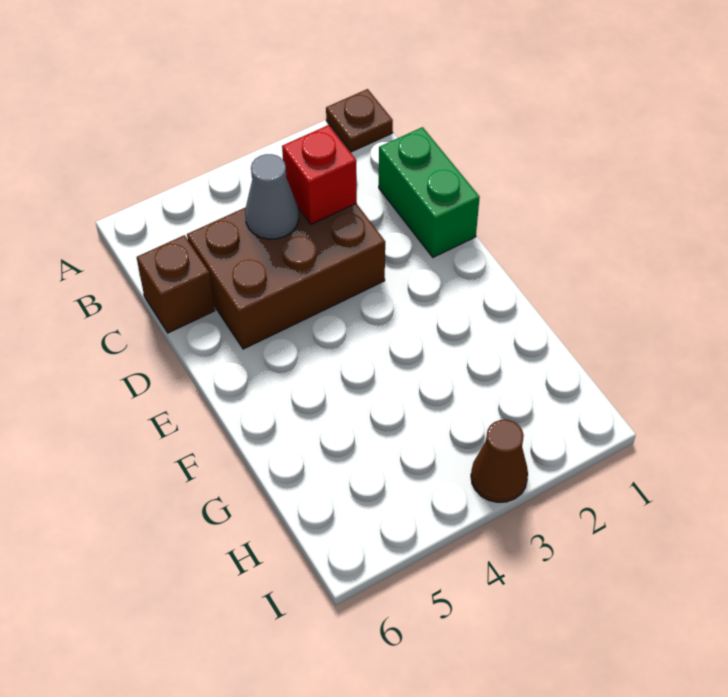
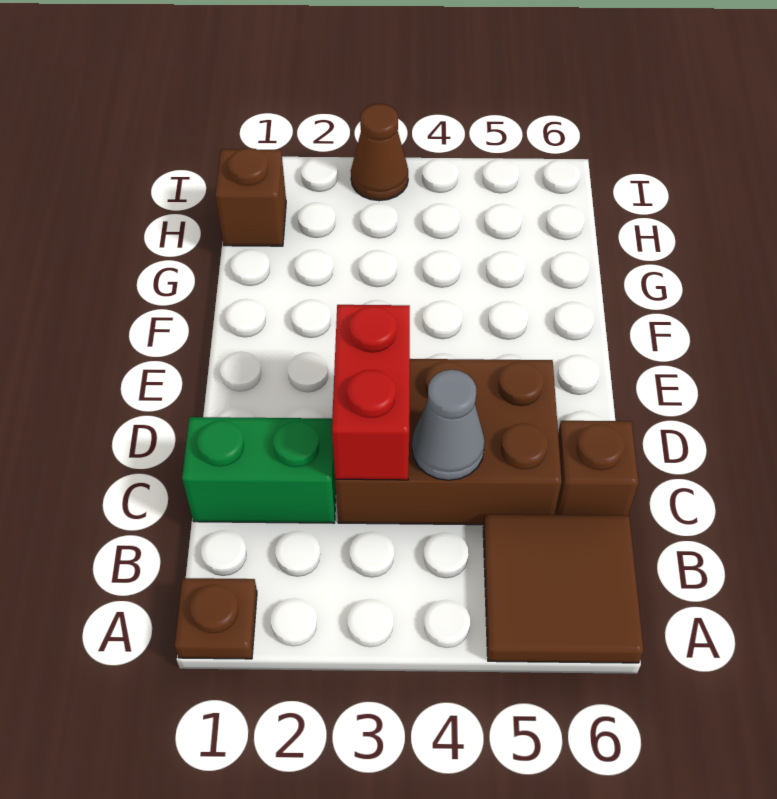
none -> brown 2x2 tile [483,514,644,663]
green 1x2 brick [379,127,480,257] -> green 1x2 brick turned to [182,417,336,523]
red 1x1 brick [282,125,357,224] -> red 1x2 brick [332,305,410,480]
none -> brown 1x1 brick [215,148,286,246]

